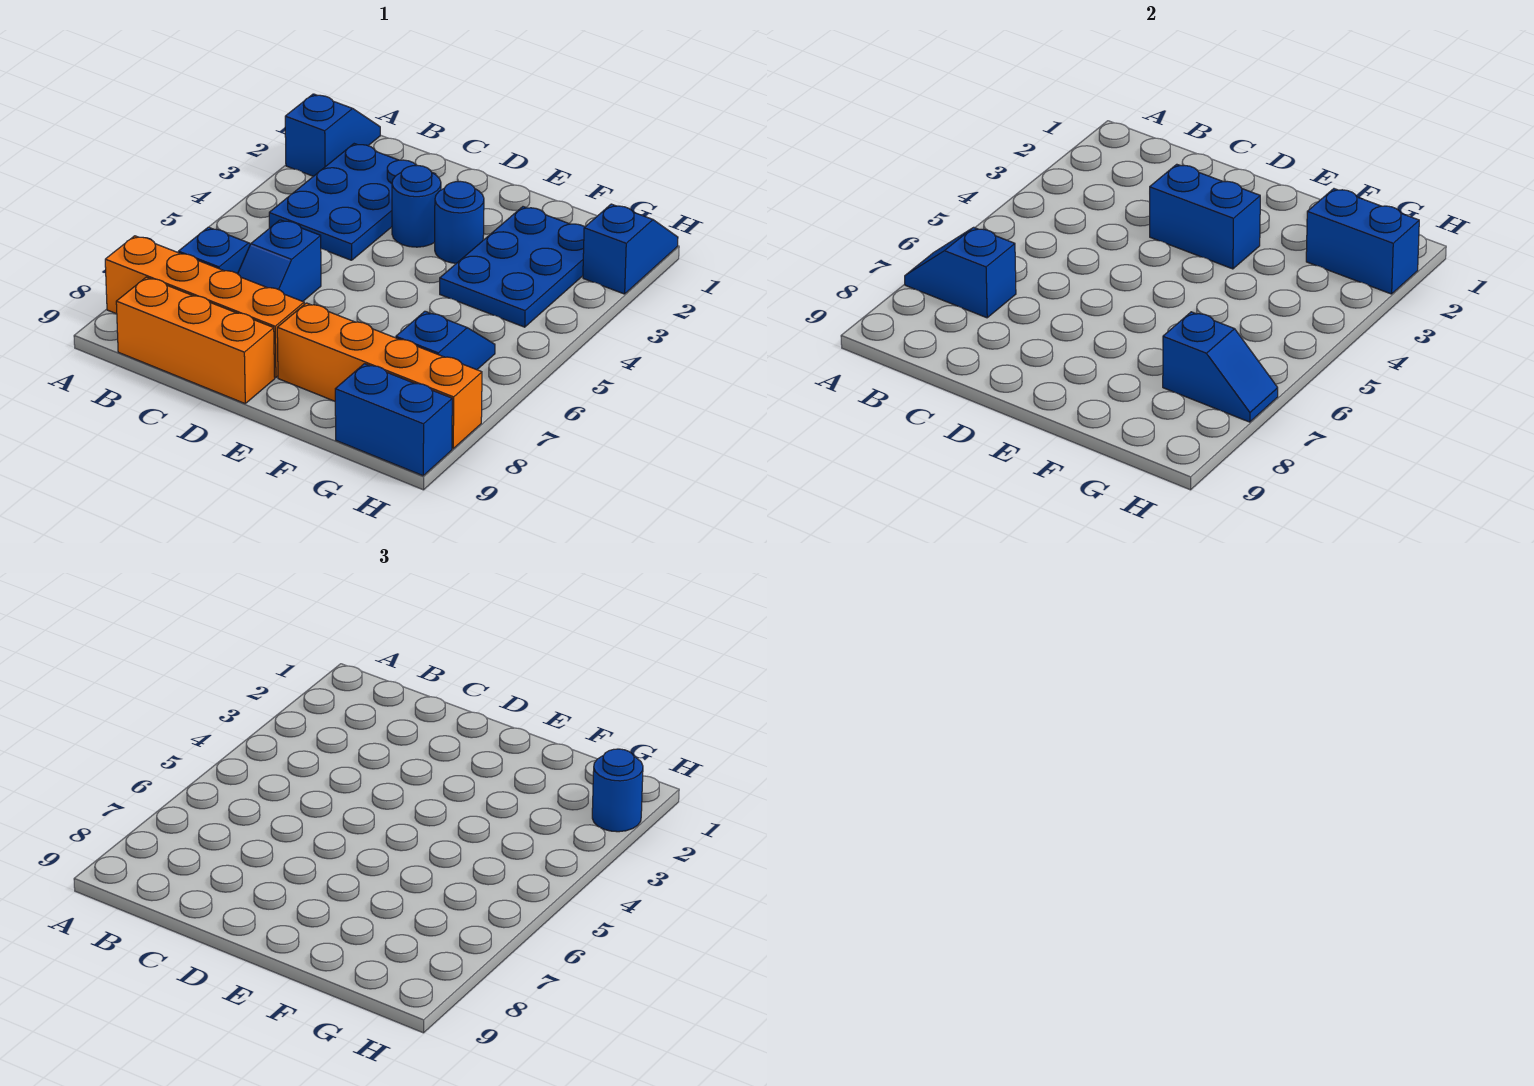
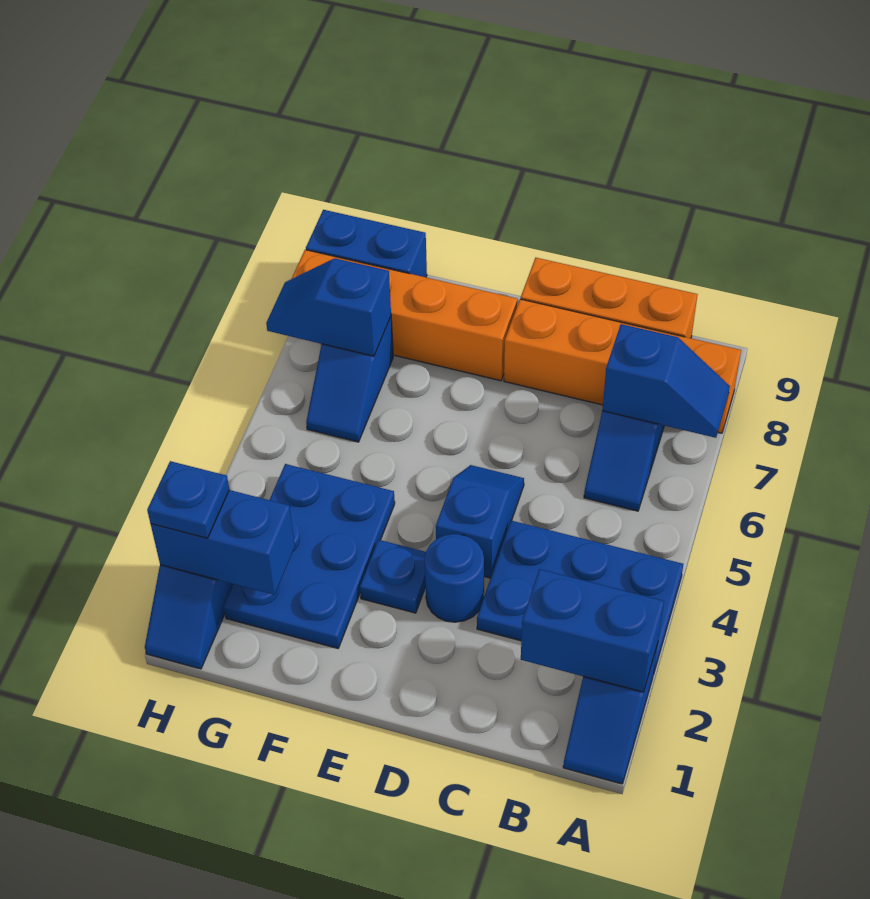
blue 2x3 plate [269,144,435,260] -> blue 2x3 plate turned to [477,521,683,675]
blue 1x2 slope [238,220,321,301] -> blue 1x2 slope moved to [436,465,524,578]
blue 1x2 brick [1150,164,1260,269] -> blue 1x2 brick moved to [521,569,664,692]
blue 1x1 round brick [435,181,484,263] -> blue 1x1 plate [360,540,426,613]
blue 1x1 round brick [592,749,643,832] -> blue 1x1 plate [147,461,229,538]

